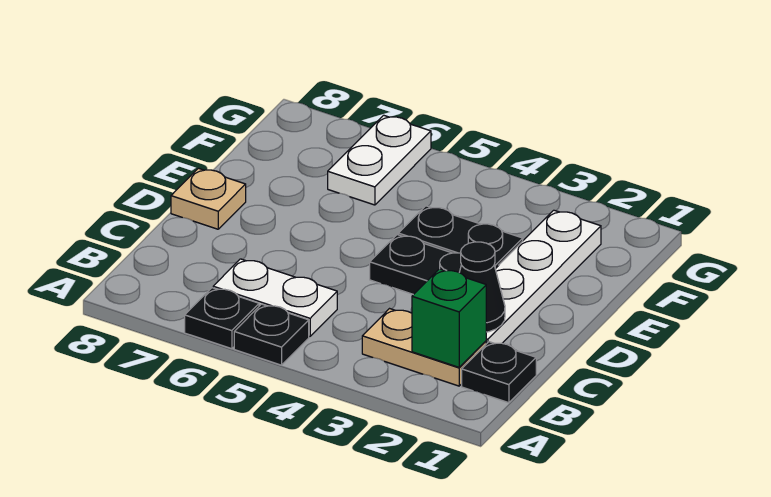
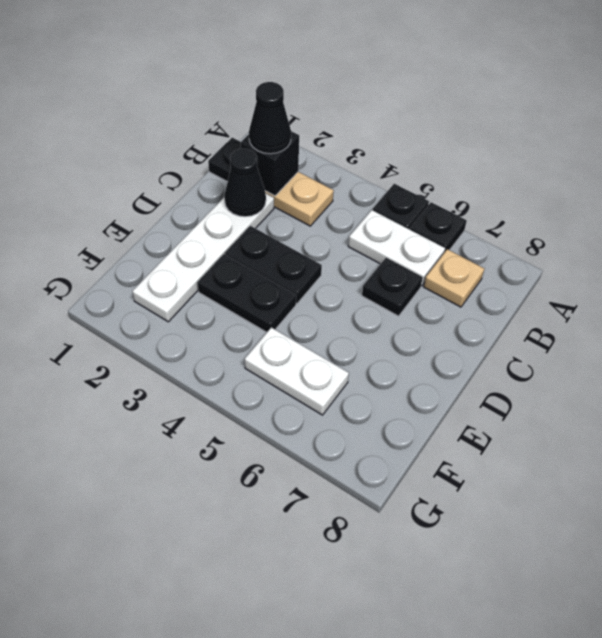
green 1x1 brick [412,269,486,367] -> black 1x1 brick [241,131,299,196]
none -> black 1x1 cone [249,82,291,154]
none -> black 1x1 plate [362,258,423,316]
tan 1x1 plate [171,168,246,229] -> tan 1x1 plate moved to [424,249,484,307]
white 1x2 plate [328,115,431,205] -> white 1x2 plate turned to [245,327,349,415]

